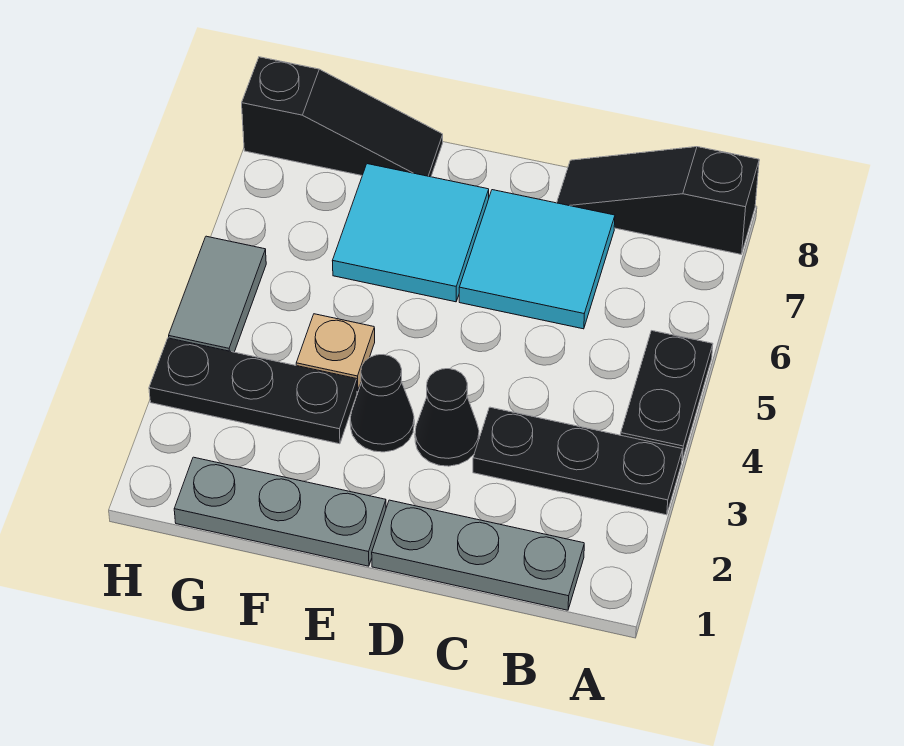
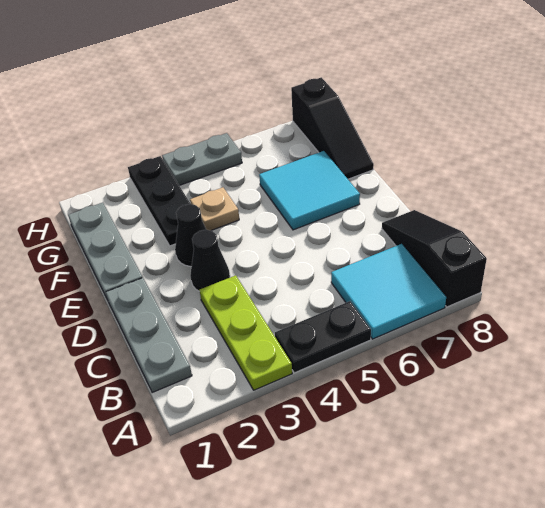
black 1x3 plate [473,407,683,515] -> lime 1x3 plate [200,275,292,390]
cyan 2x2 tile [459,190,615,329] -> cyan 2x2 tile moved to [331,244,446,339]
grey 1x2 tile [169,236,266,352] -> grey 1x2 plate [162,133,242,185]

